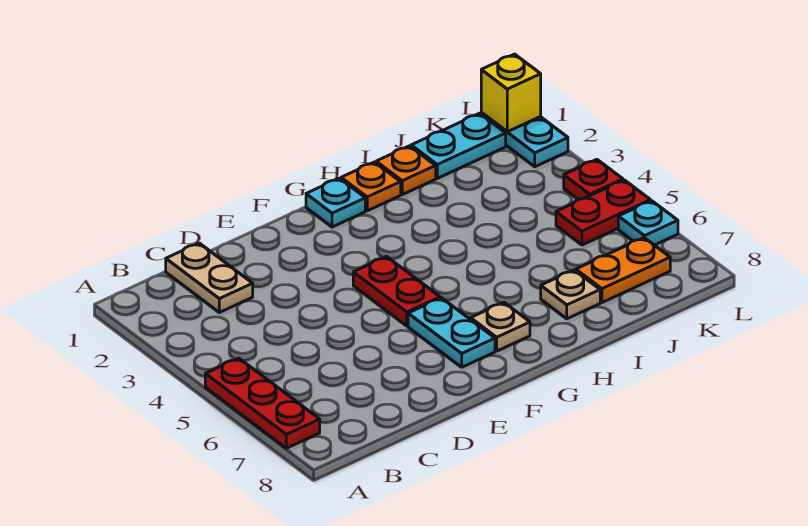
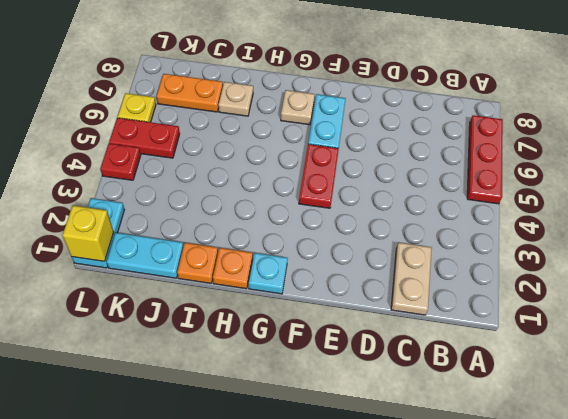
cyan 1x1 plate [618,201,678,245] -> yellow 1x1 plate [118,93,156,122]

